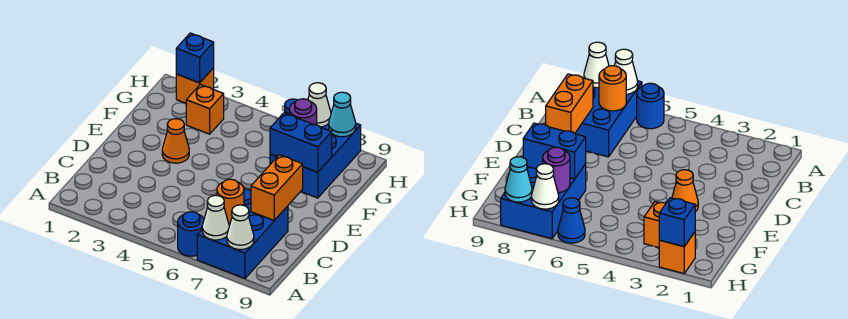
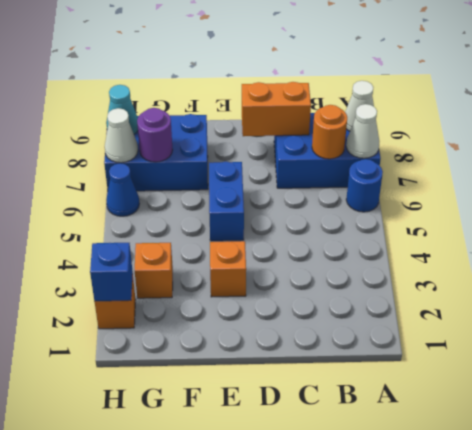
orange 1x1 cone [162,119,189,163] -> orange 1x1 brick [210,241,246,297]
blue 1x2 brick [270,113,332,172] -> blue 1x2 brick moved to [209,162,244,241]

